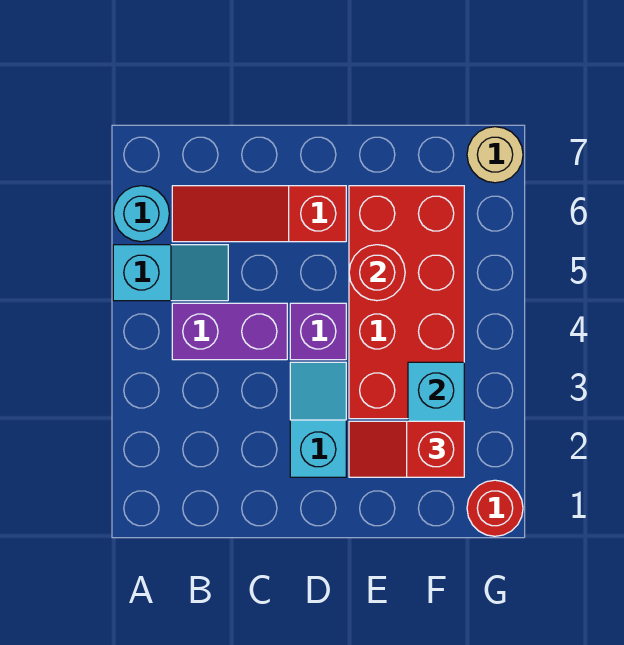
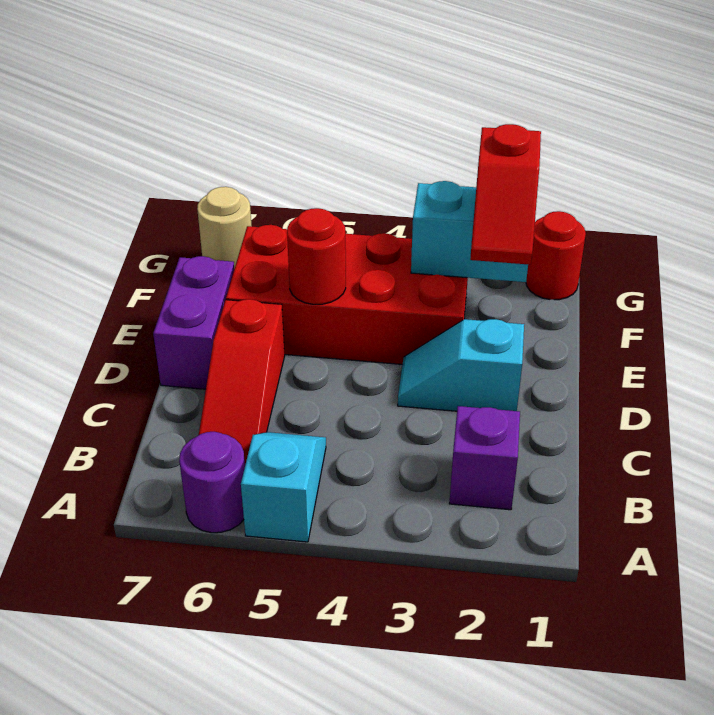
cyan 1x1 round brick [113,186,169,242] -> purple 1x1 round brick [179,432,245,533]
purple 1x2 brick [172,303,287,360] -> purple 1x2 brick moved to [153,256,234,389]
purple 1x1 brick [290,303,346,360] -> purple 1x1 brick moved to [449,406,520,510]

